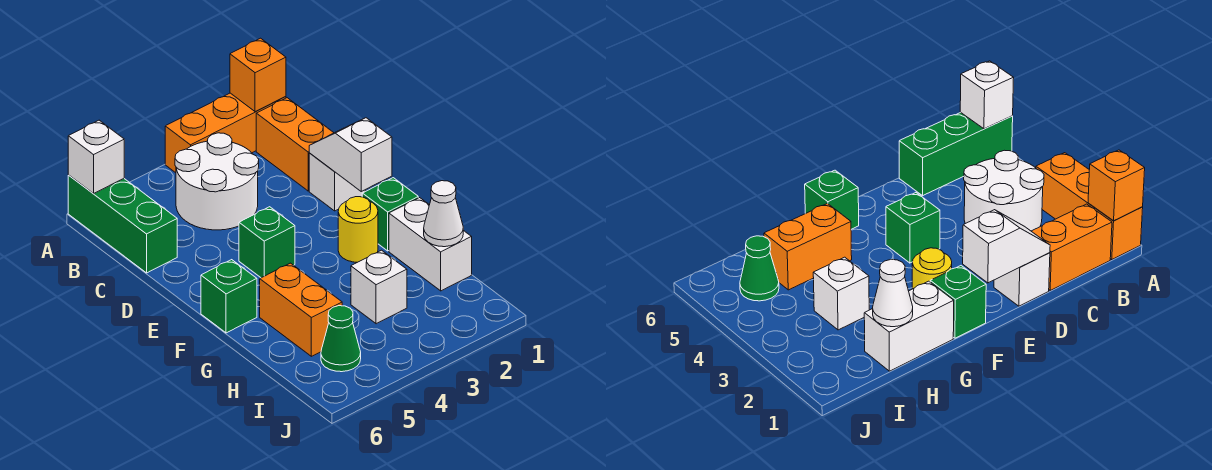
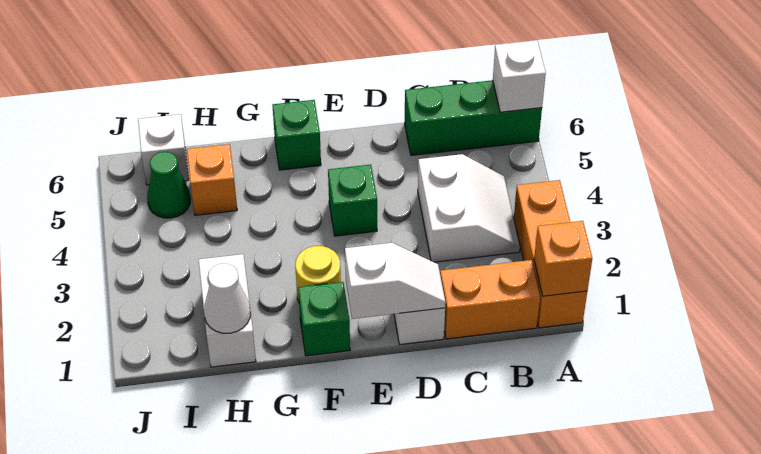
white 2x2 round brick [175,133,259,230] -> white 2x2 slope [418,154,520,262]
white 1x2 brick [389,198,472,291] -> white 1x2 brick turned to [199,254,256,367]
orange 1x2 brick [260,263,342,356] -> orange 1x1 brick [187,144,237,215]
white 1x1 brick [351,250,407,324] -> white 1x1 brick moved to [138,114,189,185]

